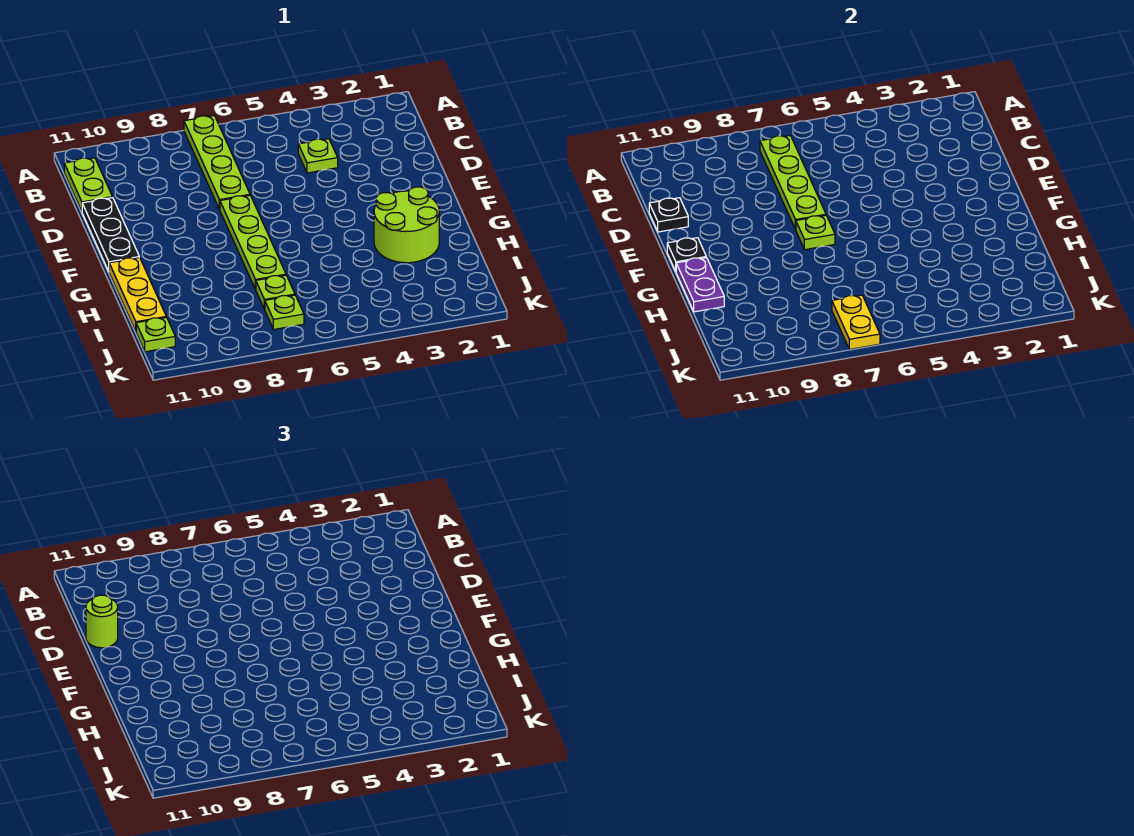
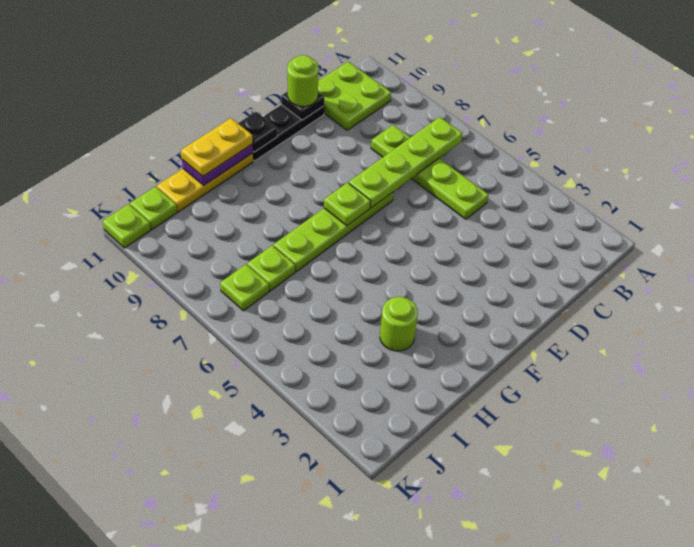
lime 1x4 plate [184,116,250,209] -> lime 1x4 plate turned to [371,125,488,219]
lime 1x2 plate [64,158,112,211] -> lime 2x2 plate [318,62,391,130]
lime 1x1 plate [298,139,338,173] -> lime 1x1 plate moved to [102,204,150,248]
lime 2x2 round brick [374,187,439,263] -> lime 1x1 round brick [380,297,418,351]
yellow 1x2 plate [832,295,880,349] -> yellow 1x2 plate moved to [181,118,253,176]

